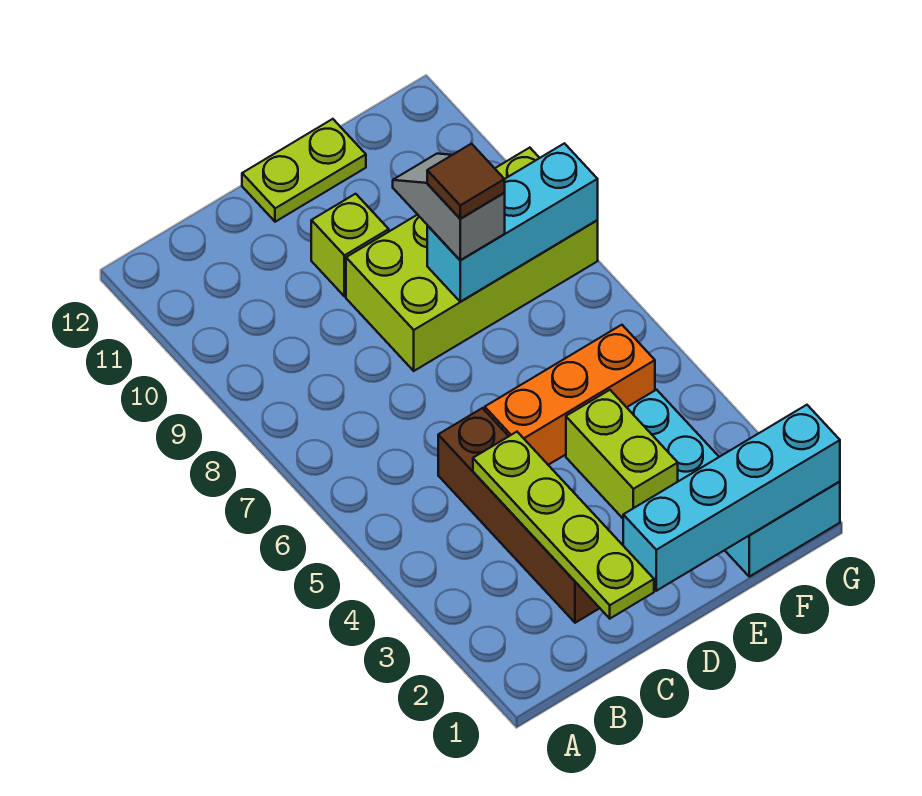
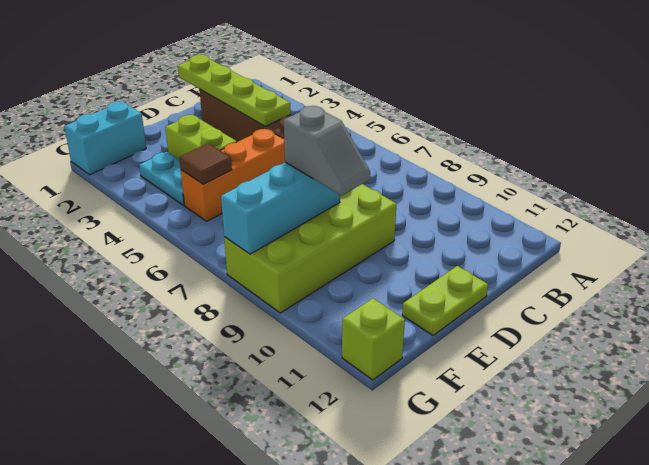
cyan 1x4 brick [623,405,840,591] -> none
lime 1x1 brick [311,194,389,296] -> lime 1x1 brick moved to [342,298,405,380]
brown 1x1 tile [427,144,505,219] -> brown 1x1 tile moved to [179,143,232,184]

